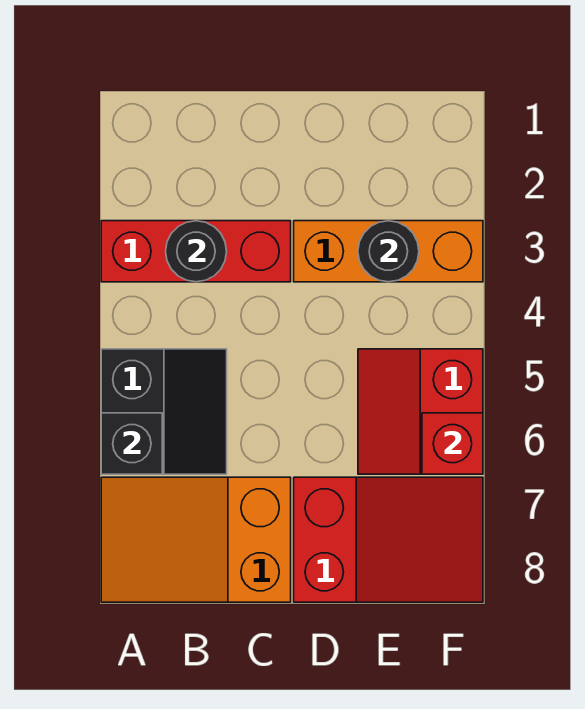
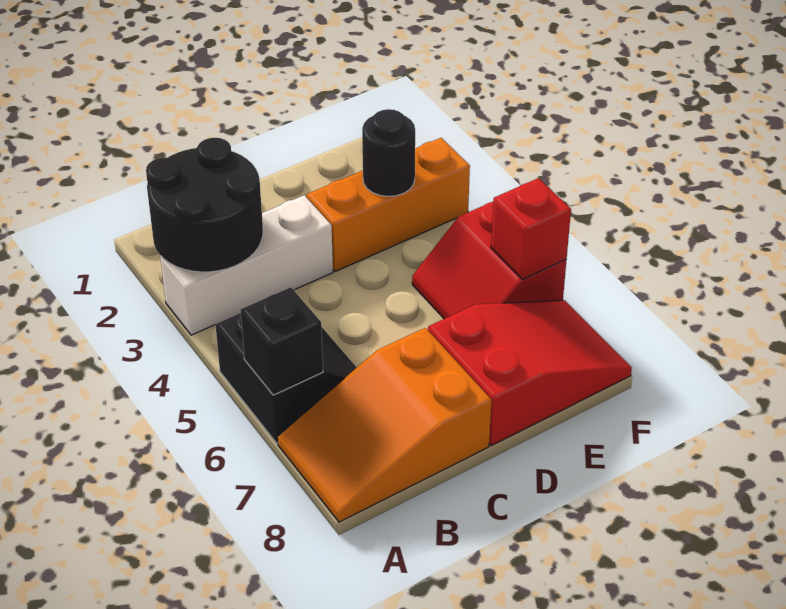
red 1x3 brick [101,221,291,282] -> white 1x3 brick [160,195,333,335]
black 1x1 round brick [166,221,227,282] -> black 2x2 round brick [146,138,263,272]

